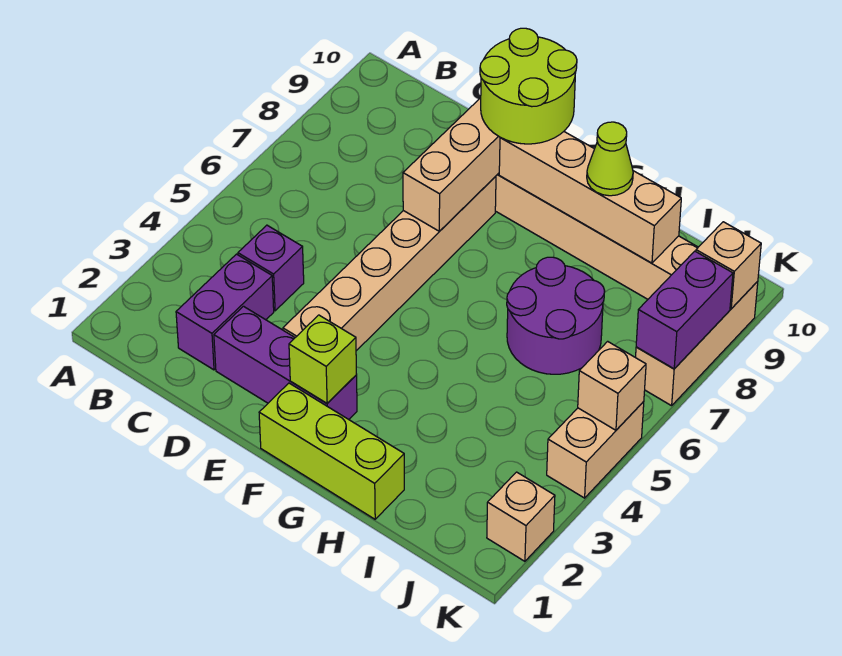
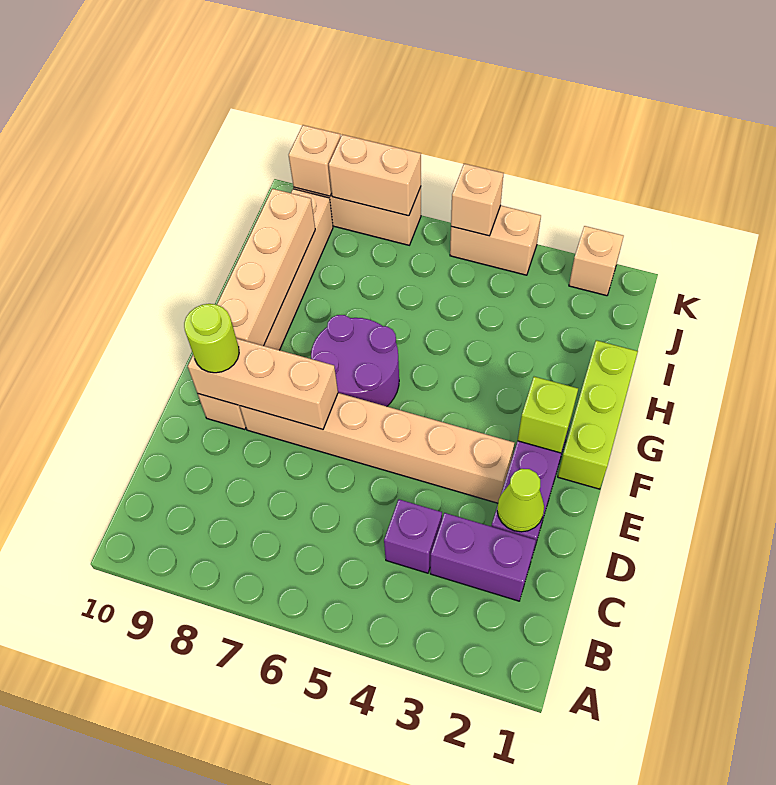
lime 2x2 round brick [480,28,577,144] -> lime 1x1 round brick [184,304,239,373]
purple 2x2 round brick [507,257,605,374] -> purple 2x2 round brick moved to [311,315,399,406]
lime 1x1 cone [587,122,633,196] -> lime 1x1 cone moved to [497,469,544,532]
purple 1x2 brick [636,251,733,369] -> tan 1x2 brick [329,135,421,216]

